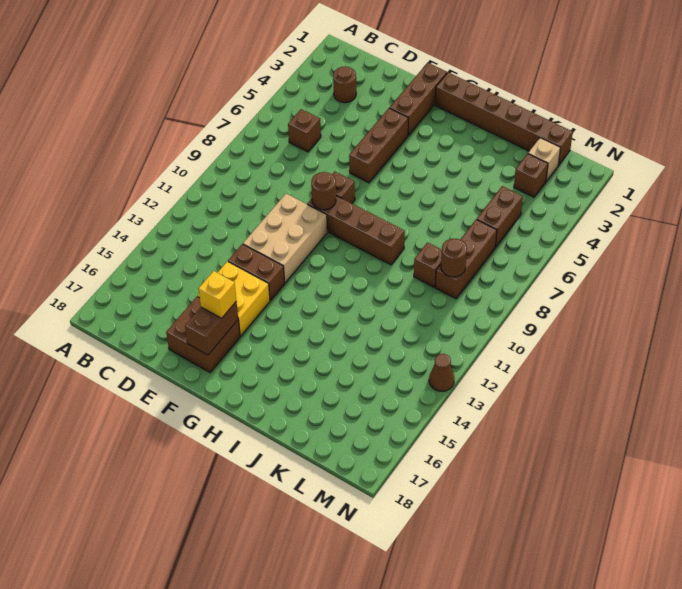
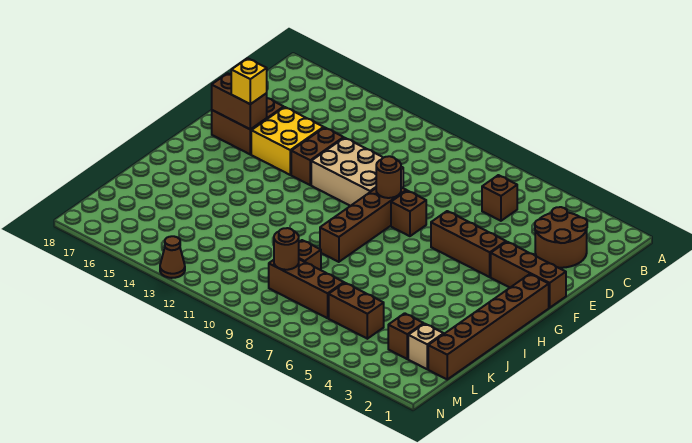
brown 1x1 round brick [333,66,356,103] -> brown 2x2 round brick [535,207,587,268]

